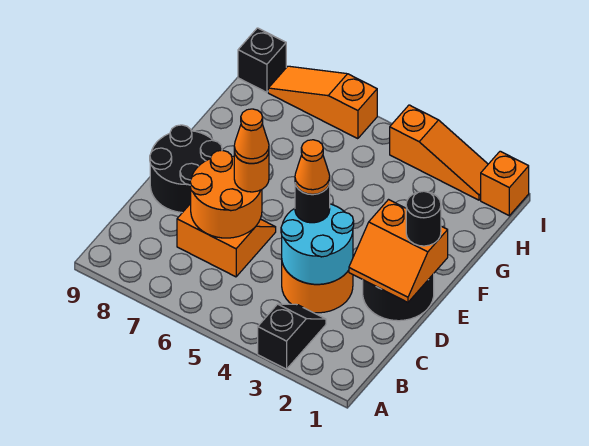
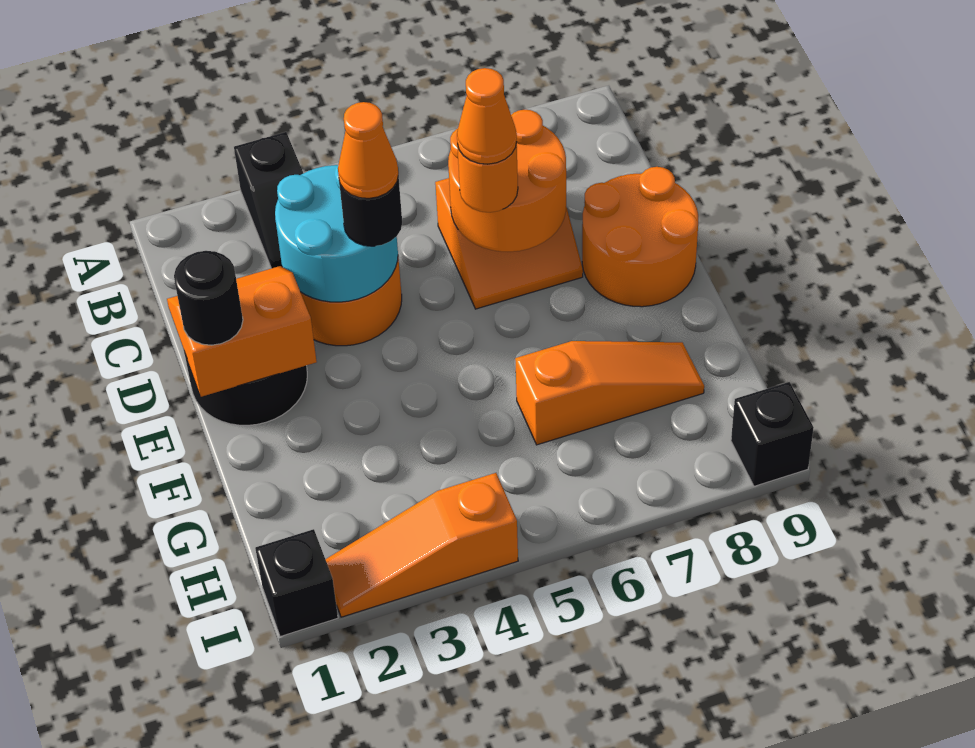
black 2x2 round brick [150,125,222,213] -> orange 2x2 round brick [582,167,698,307]
orange 1x1 brick [481,151,529,216] -> black 1x1 brick [255,529,338,637]
orange 1x3 slope [268,66,377,139] -> orange 1x3 slope moved to [515,341,704,445]

